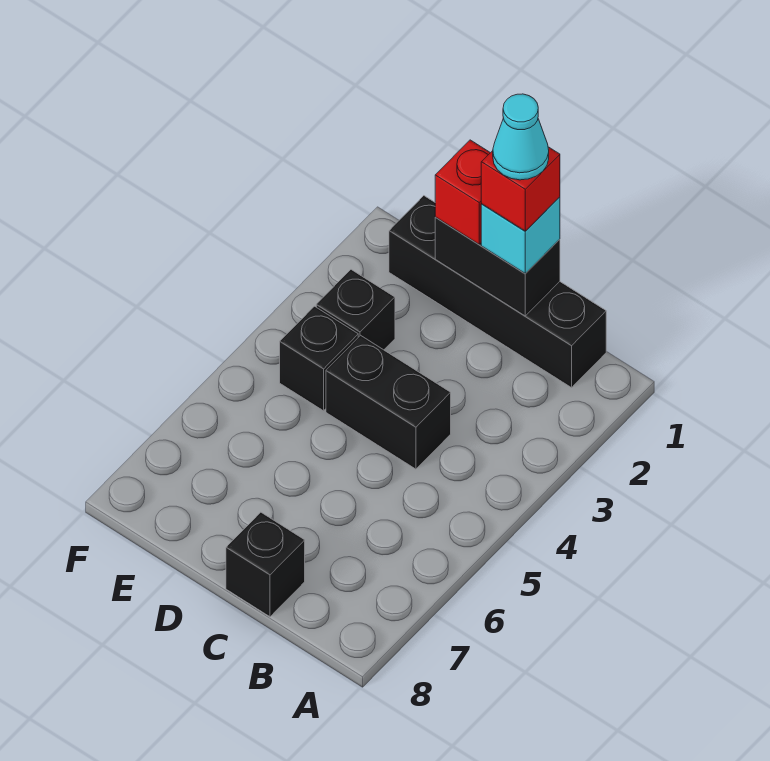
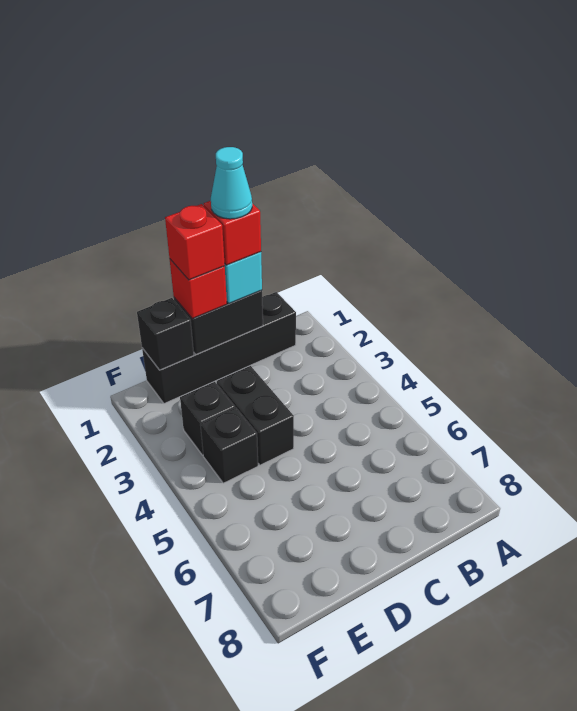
black 1x2 brick [326,335,451,469] -> black 1x2 brick turned to [217,366,294,465]
black 1x1 brick [226,512,305,617] -> black 1x1 brick moved to [137,298,194,370]
none -> red 1x1 brick [165,204,225,280]

